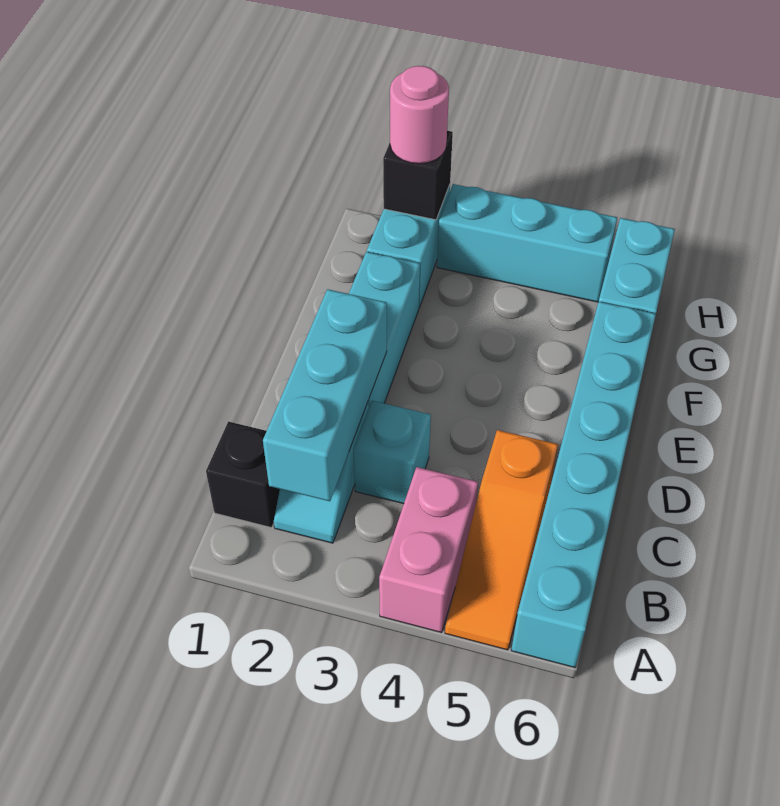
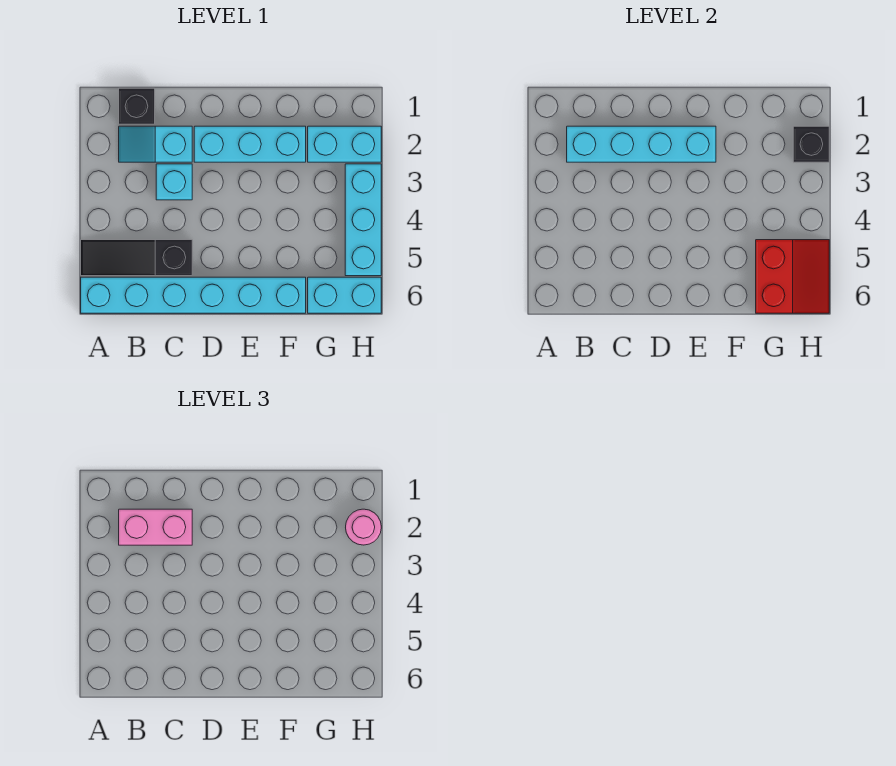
pink 1x2 brick [379,467,478,633] -> pink 1x2 brick moved to [119,509,192,545]
orange 1x3 slope [445,430,558,650] -> black 1x3 slope [81,240,192,276]
cyan 1x3 brick [263,289,387,501] -> cyan 1x4 brick [567,126,716,162]
none -> red 2x2 slope [756,240,829,313]

